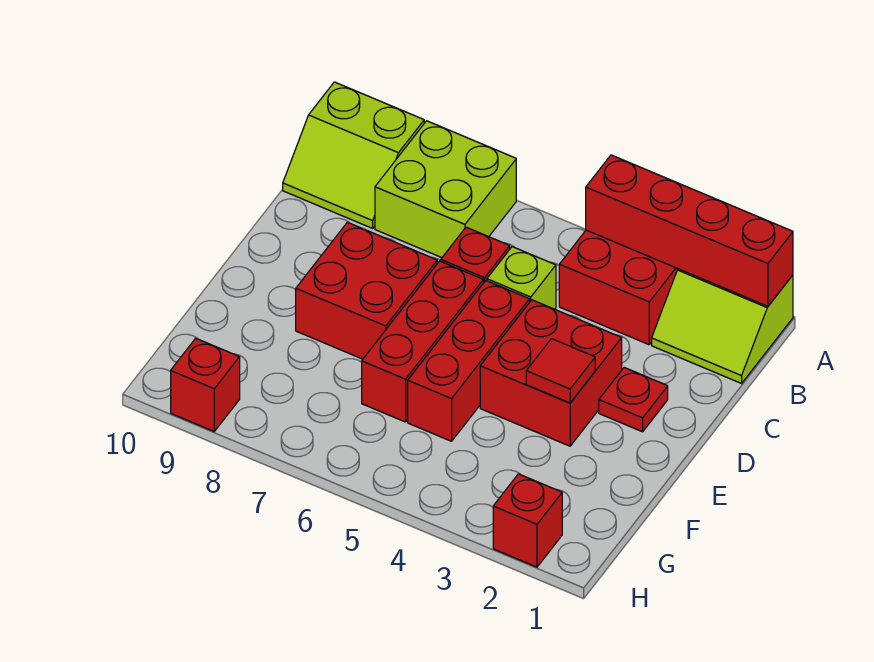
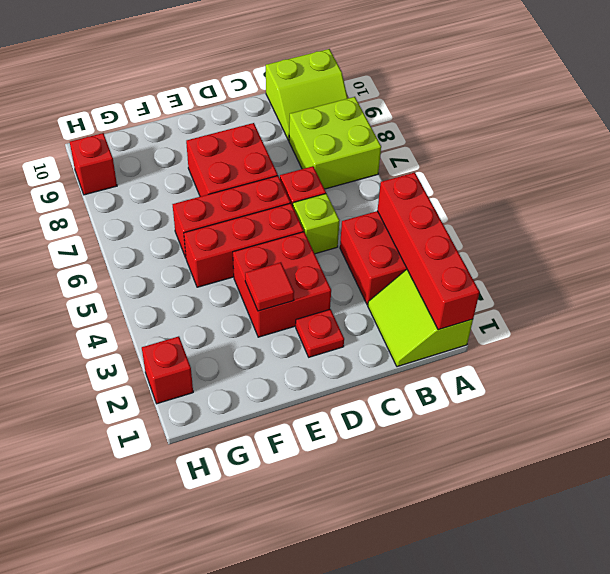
lime 2x2 slope [283,82,424,228] -> lime 2x2 slope turned to [266,49,348,140]

